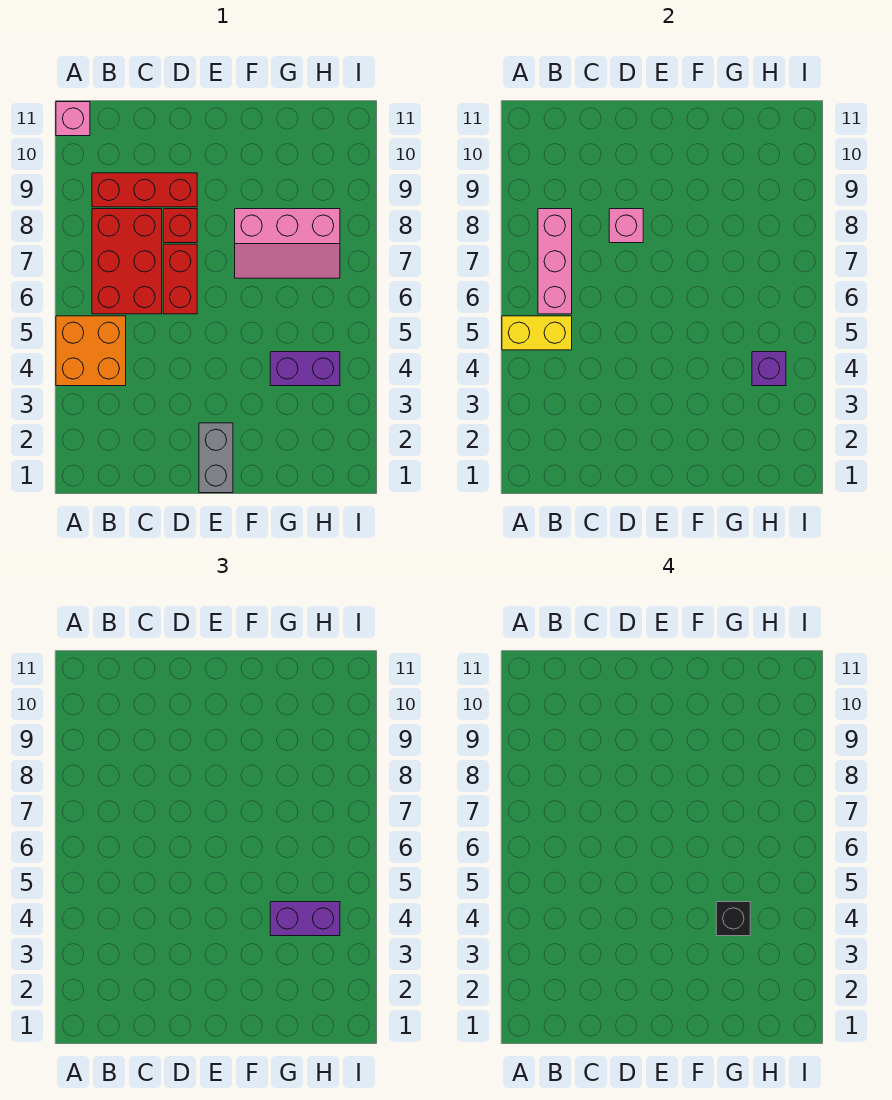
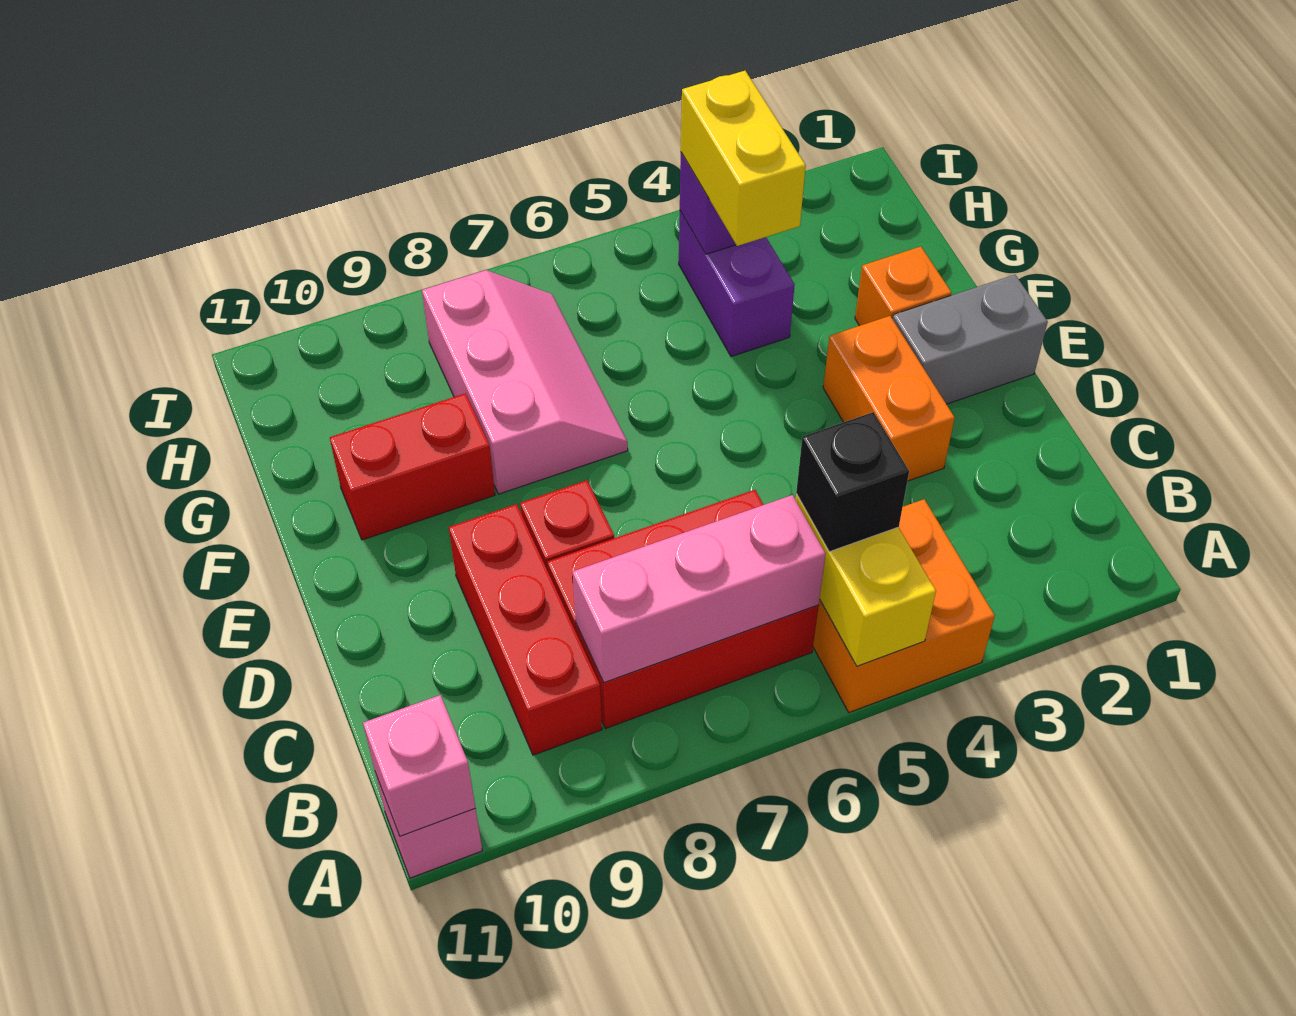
none -> orange 1x2 brick [823,316,955,481]
red 1x2 brick [163,244,197,314] -> red 1x2 brick moved to [330,393,495,540]
pink 1x1 brick [609,209,643,243] -> pink 1x1 brick moved to [363,695,475,836]
none -> orange 1x1 brick [855,247,952,326]
purple 1x2 brick [270,902,340,936] -> yellow 1x2 brick [681,71,806,246]
black 1x1 brick [716,902,750,936] -> black 1x1 brick moved to [796,412,909,552]

